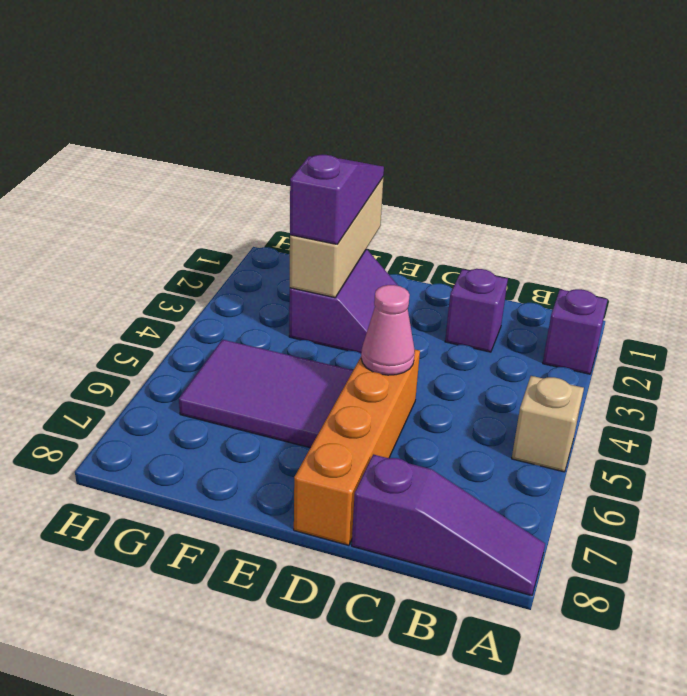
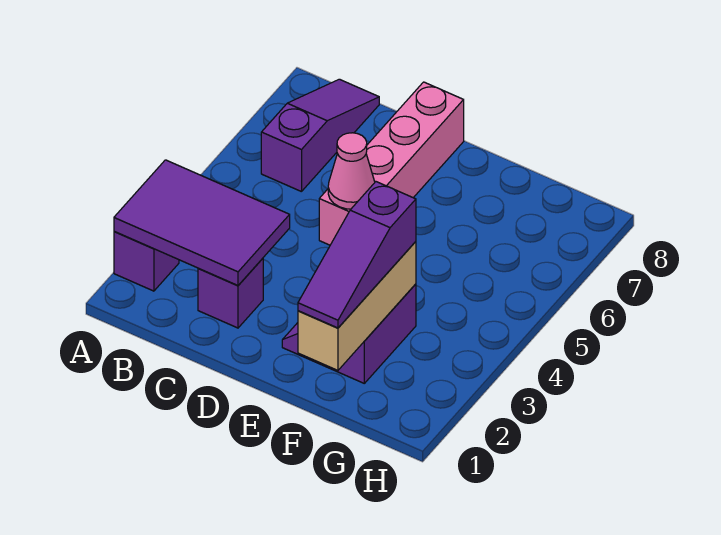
tan 1x1 brick [512,376,584,472] -> none
purple 1x3 slope [352,454,545,596] -> purple 1x3 slope turned to [261,79,379,192]
orange 1x4 brick [294,350,420,545] -> pink 1x4 brick [319,82,464,245]
purple 2x3 tile [179,340,353,448] -> purple 2x3 tile moved to [114,160,290,285]

